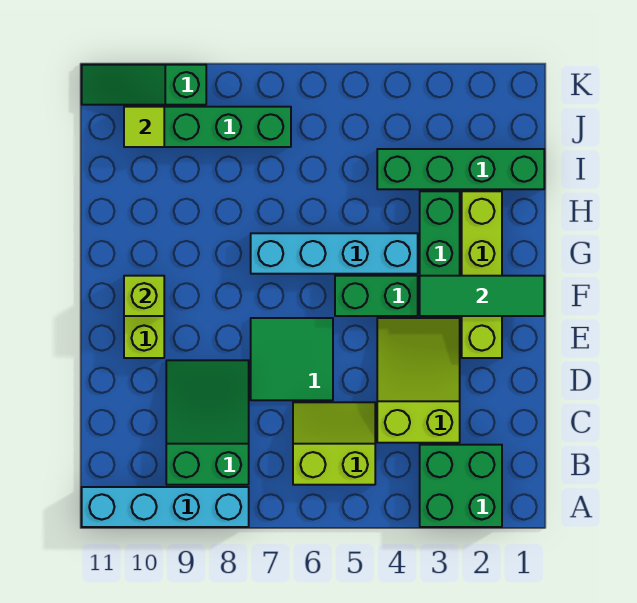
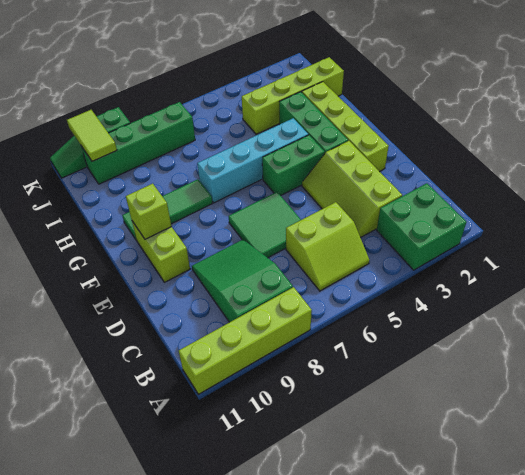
cyan 1x4 brick [82,487,249,527] -> lime 1x4 brick [179,287,312,394]
lime 2x2 slope [293,402,375,485] -> lime 2x2 slope turned to [286,202,369,291]
lime 2x3 slope [377,318,460,443] -> lime 2x3 slope turned to [302,141,402,238]
green 1x3 tile [420,276,544,316] -> green 1x3 tile moved to [122,179,212,240]
green 1x4 brick [377,149,544,189] -> lime 1x4 brick [242,57,344,134]
lime 1x1 tile [124,107,164,147] -> lime 1x2 tile [67,110,117,161]

